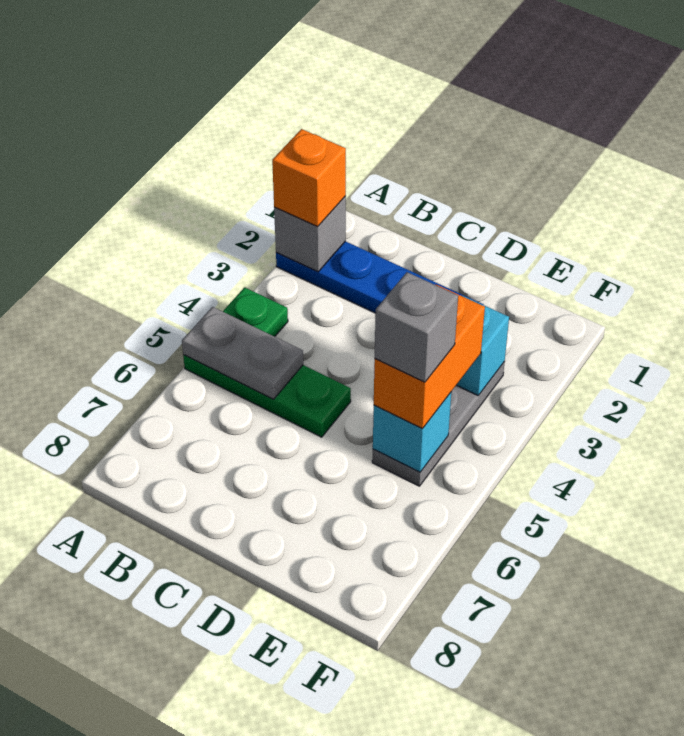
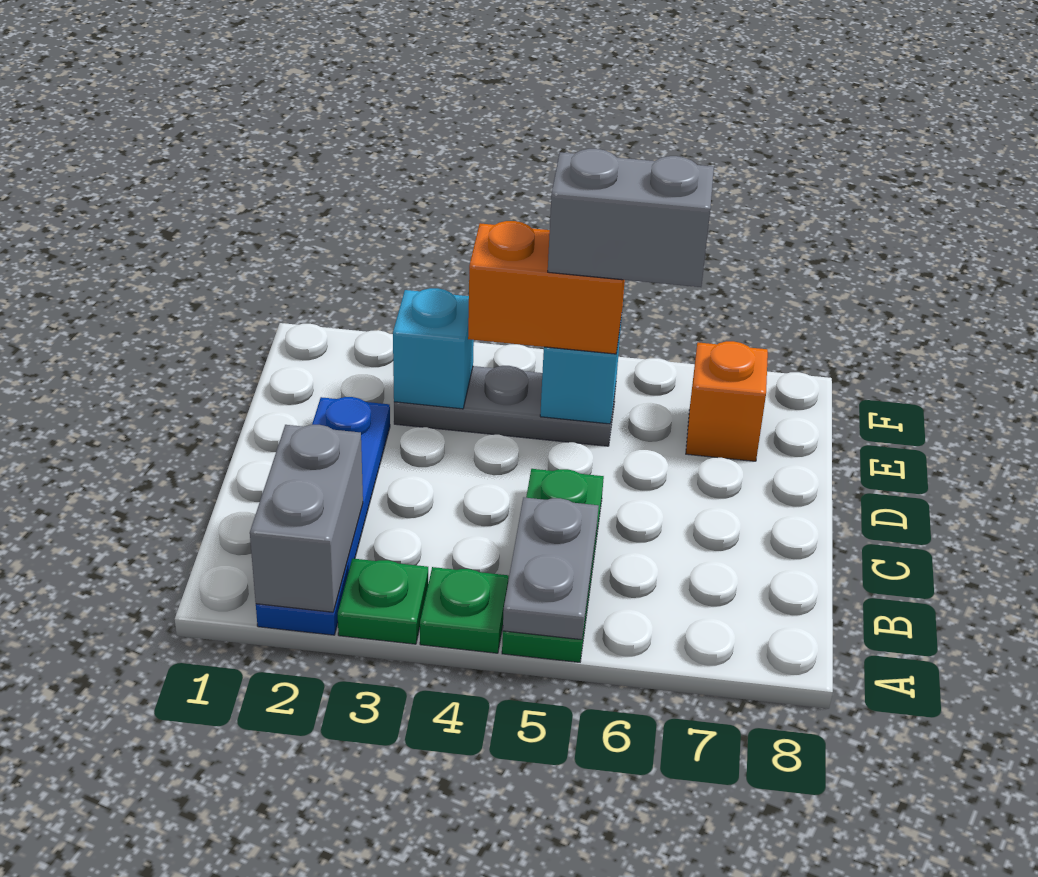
grey 1x1 brick [274,196,346,272] -> grey 1x2 brick [250,425,363,612]
orange 1x1 brick [272,129,346,227] -> orange 1x1 brick moved to [686,341,768,461]
none -> green 1x1 plate [338,558,428,644]
grey 1x1 brick [375,272,458,382] -> grey 1x2 brick [548,149,714,287]

